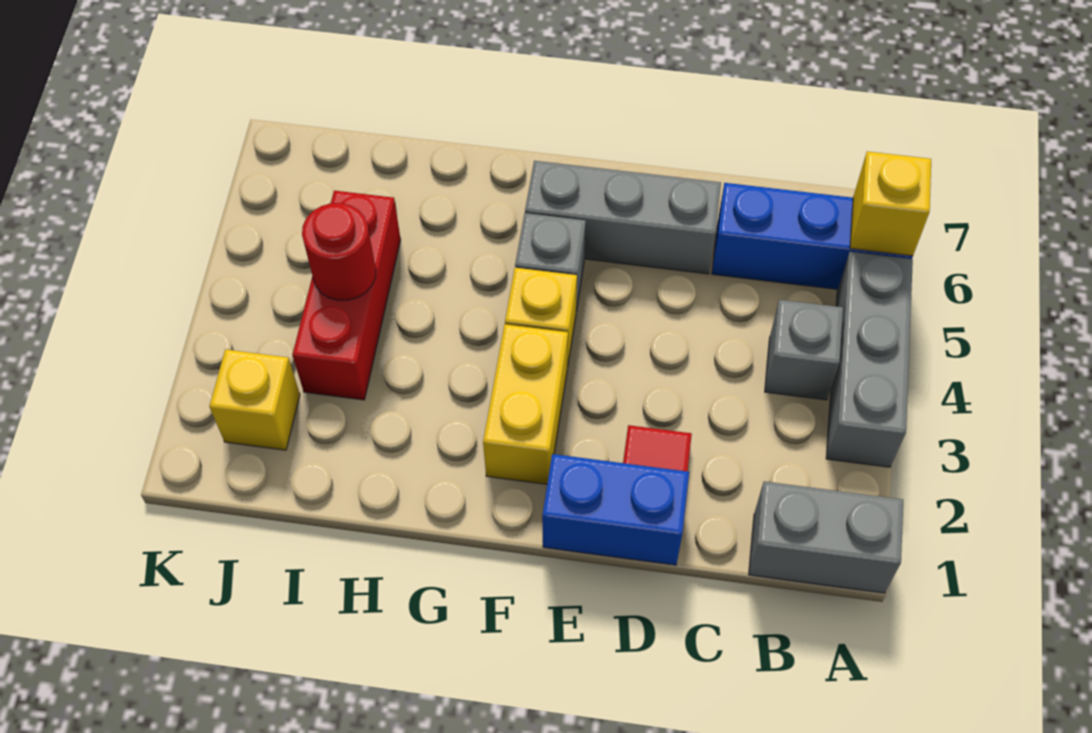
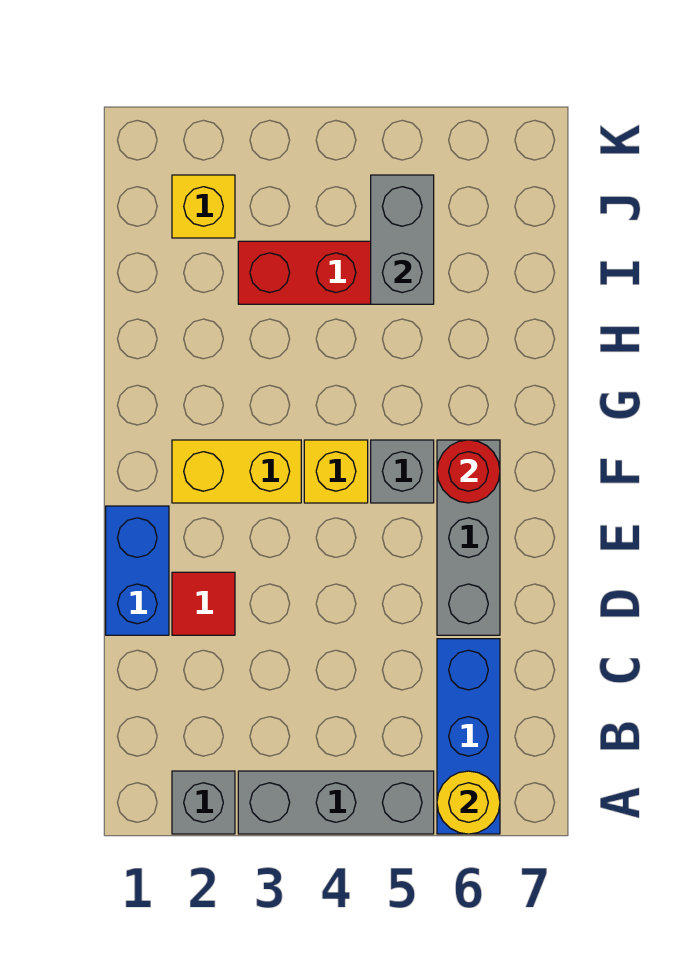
grey 1x2 brick [749,481,903,593] -> grey 1x2 brick moved to [371,175,434,304]
yellow 1x1 brick [850,152,931,256] -> yellow 1x1 round brick [437,771,500,834]
grey 1x1 brick [765,300,843,400] -> grey 1x1 brick moved to [172,771,235,834]
red 1x1 round brick [302,203,376,301] -> red 1x1 round brick moved to [437,440,500,503]

